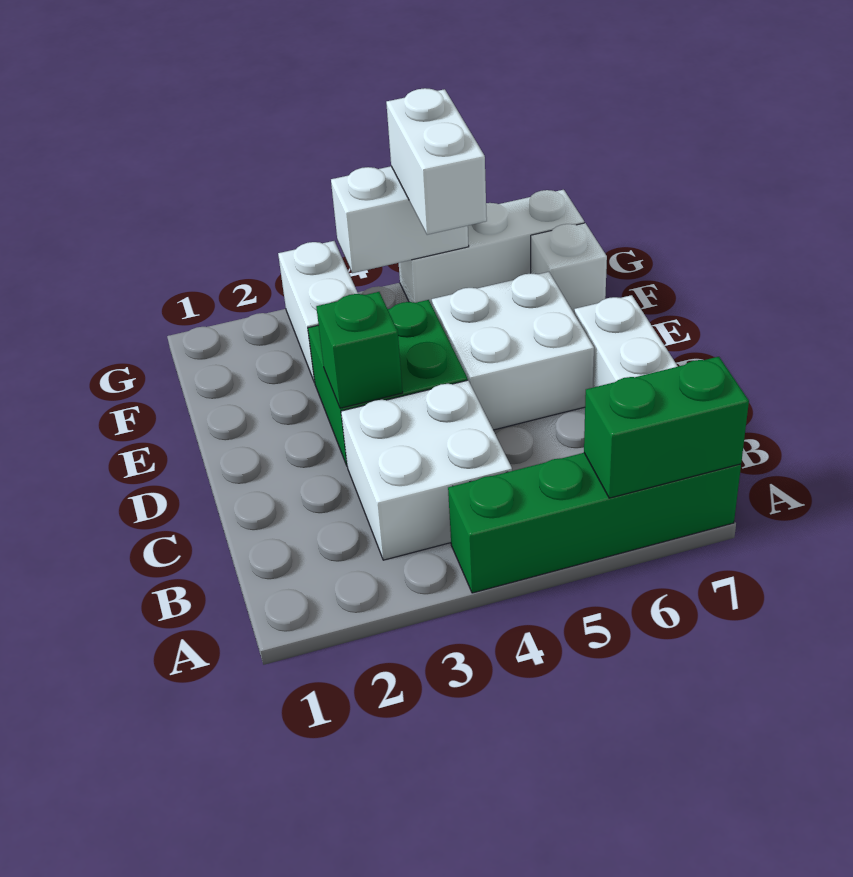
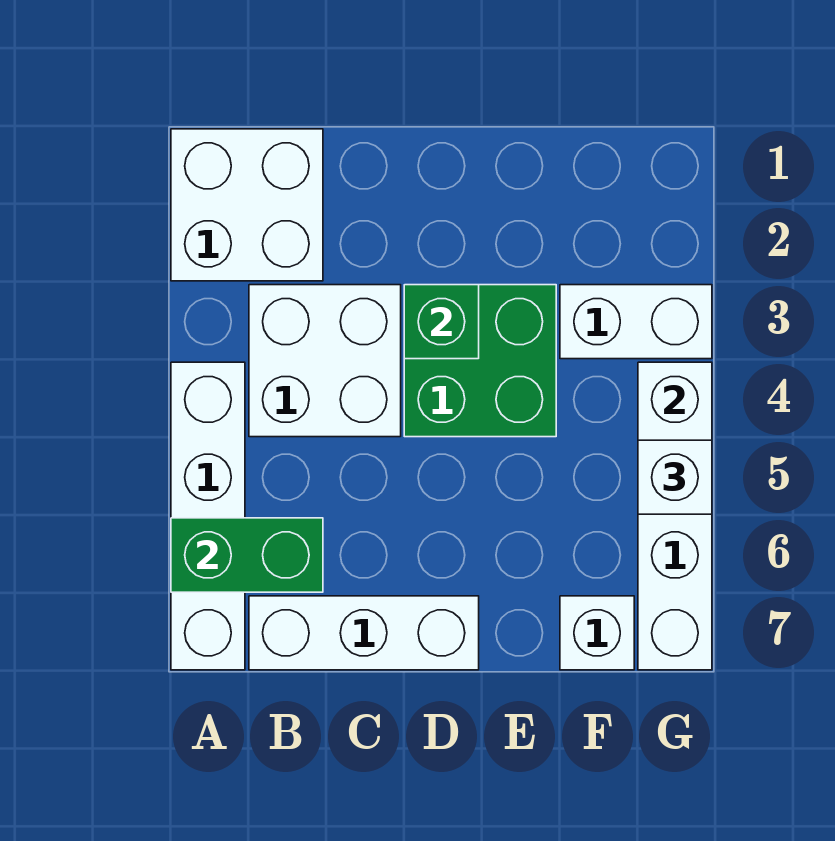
green 1x4 brick [448,453,741,593] -> white 1x4 brick [171,362,245,670]
green 1x2 brick [584,357,749,498] -> green 1x2 brick turned to [171,518,323,592]
white 2x2 brick [432,272,594,430] -> white 2x2 brick moved to [171,129,323,281]
white 1x2 brick [386,88,487,235] -> white 1x1 brick [638,440,712,514]

